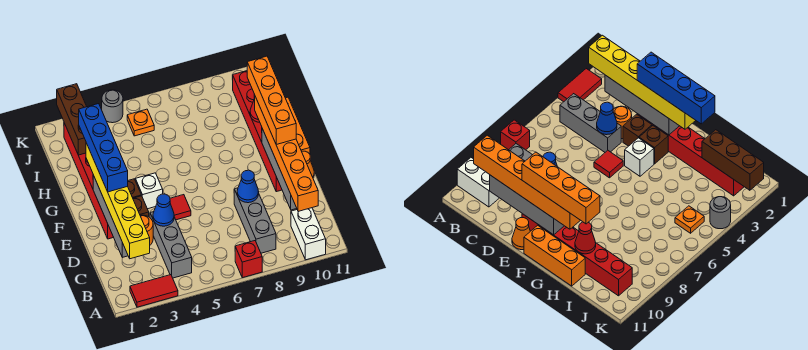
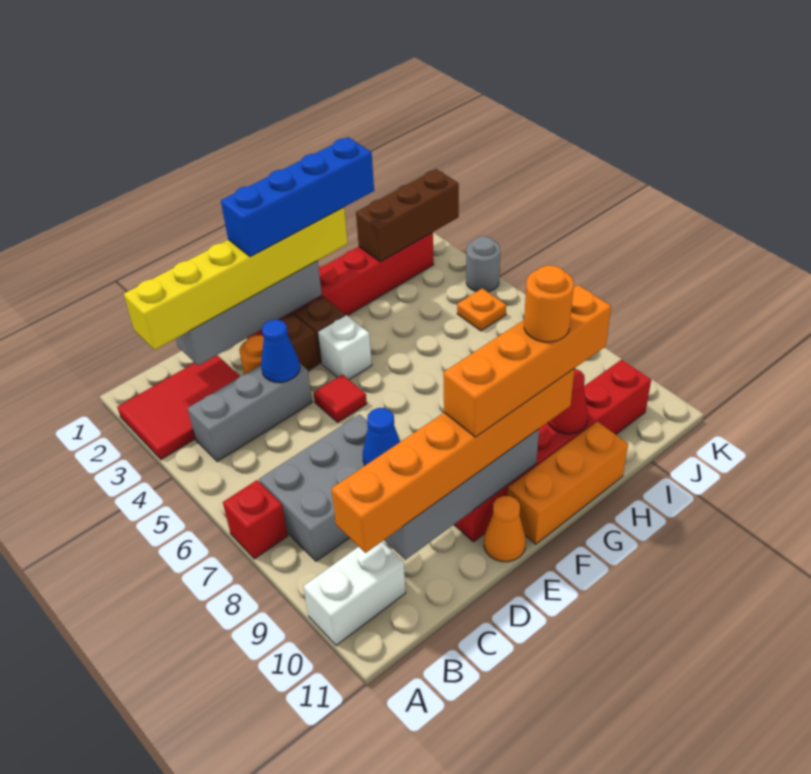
red 1x2 tile [130,275,178,307] -> red 2x3 tile [117,355,240,460]
grey 1x3 brick [234,188,276,253] -> grey 2x3 brick [259,414,368,561]
none -> orange 1x1 round brick [524,265,574,342]

